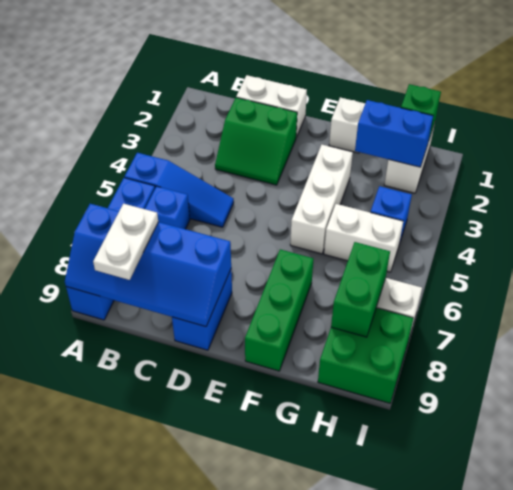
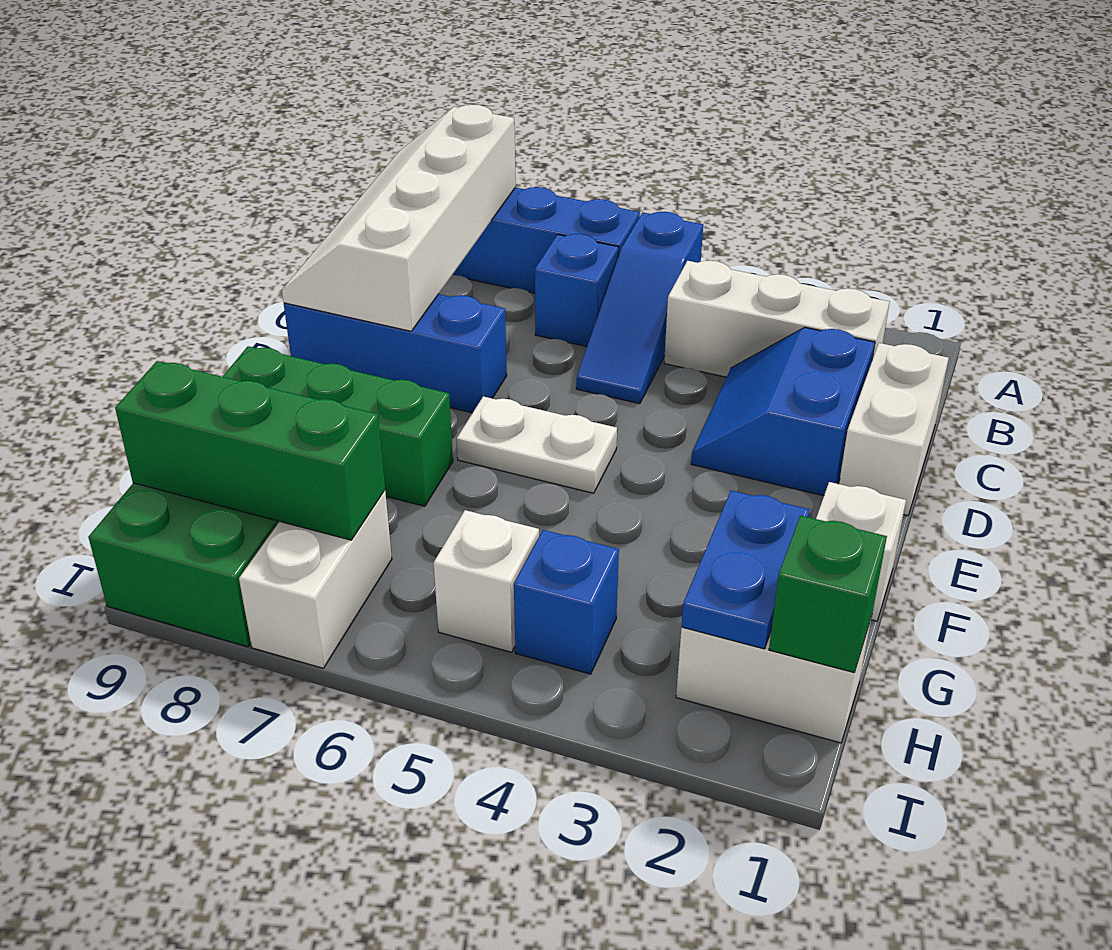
blue 2x4 slope [65,204,231,327] -> white 2x4 slope [282,105,516,331]
white 1x2 plate [93,204,158,280] -> white 1x2 plate moved to [457,396,617,493]
green 2x2 slope [215,98,297,185] -> blue 2x2 slope [691,327,875,496]
blue 1x2 brick [172,270,232,350] -> blue 1x3 brick [284,294,507,413]
white 1x3 brick [290,145,353,254] -> white 1x3 brick moved to [664,261,889,377]
blue 1x2 brick [355,100,433,167] -> blue 1x2 plate [681,491,810,649]
white 1x2 brick [324,204,403,272] -> white 1x1 brick [433,510,539,652]
green 1x2 brick [331,242,390,337] -> green 1x3 brick [115,361,385,540]

